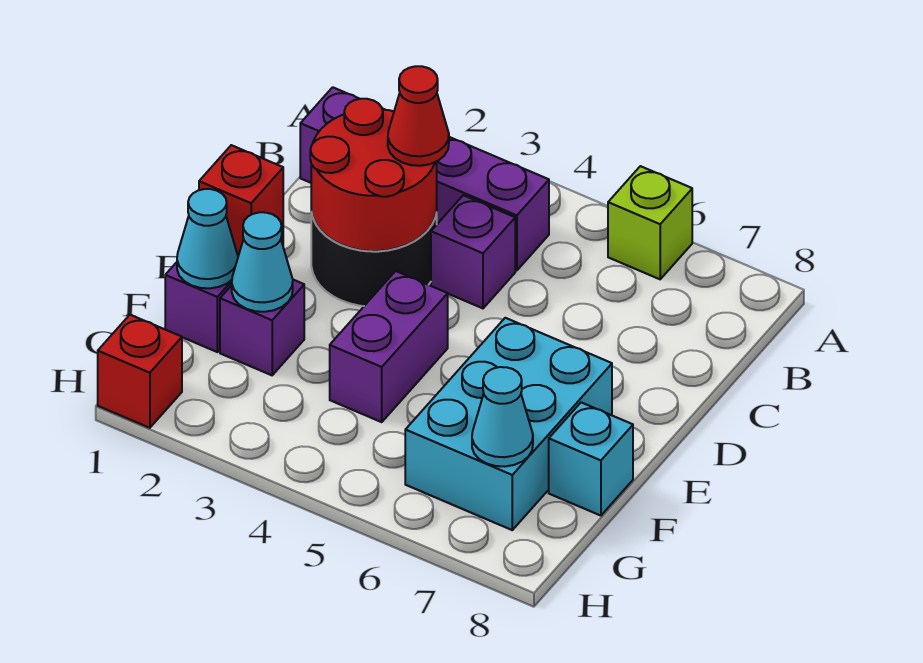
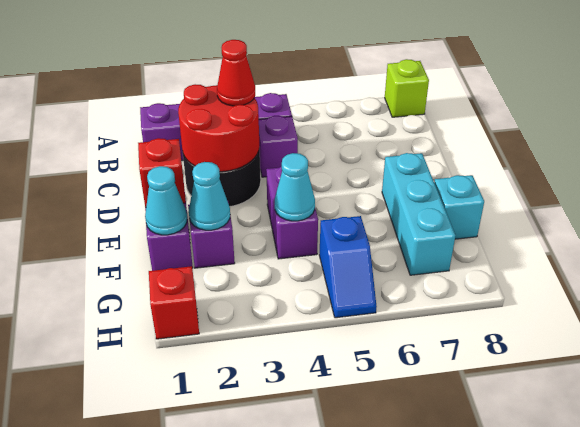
lime 1x1 brick [608,166,692,279] -> lime 1x1 brick moved to [385,59,429,117]
cyan 2x3 brick [405,318,612,530] -> cyan 1x3 brick [382,153,456,275]
none -> blue 1x2 slope [319,216,377,318]
cyan 1x1 cone [472,367,533,467] -> cyan 1x1 cone moved to [275,153,315,221]

